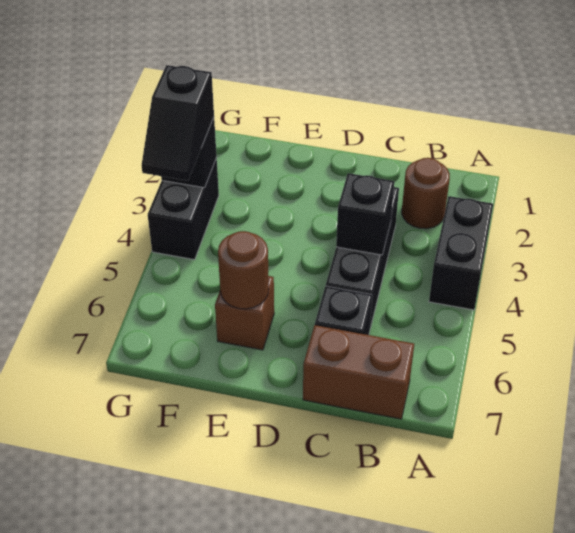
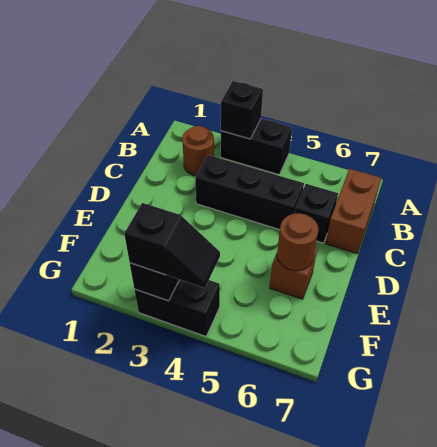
black 1x1 brick [336,173,394,255] -> black 1x1 brick moved to [221,81,263,139]

